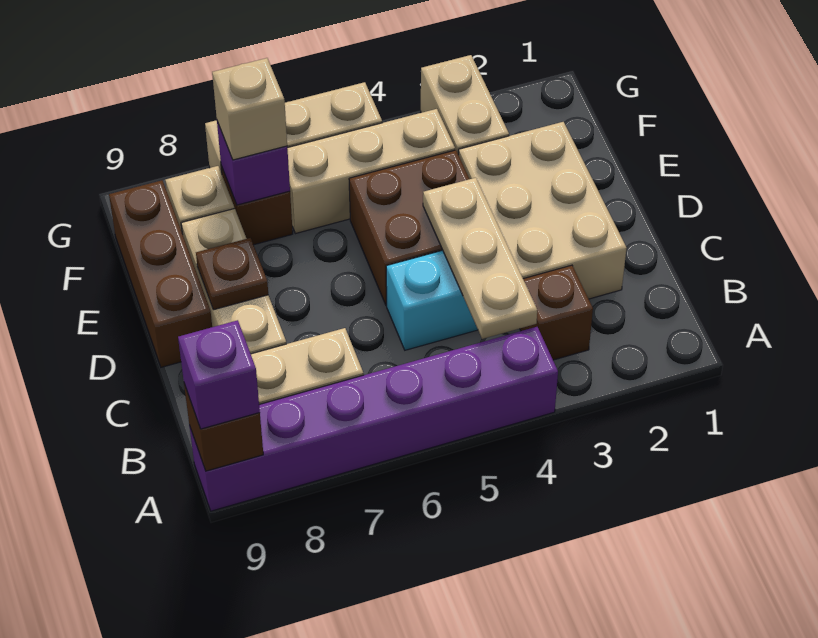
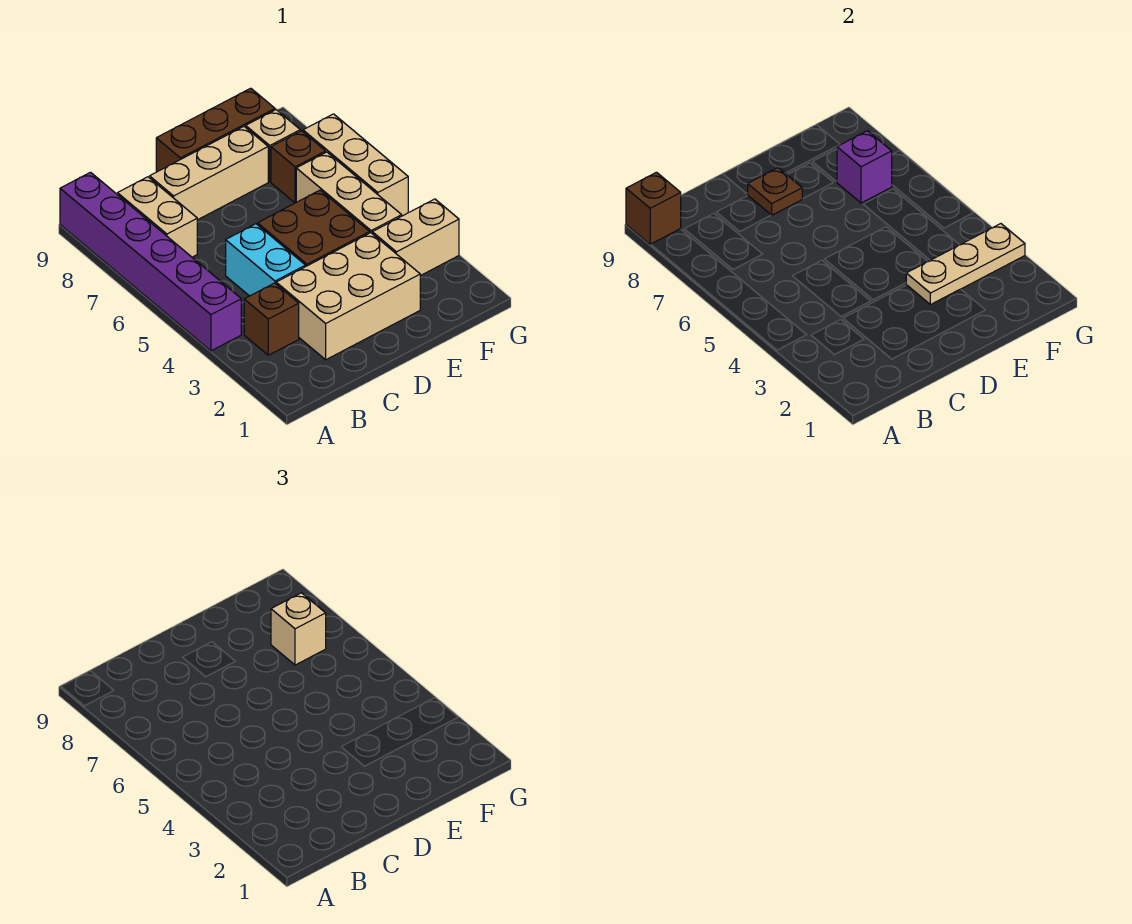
purple 1x1 brick [178,320,260,429] -> none
tan 1x3 plate [423,178,537,339] -> tan 1x3 plate moved to [906,224,1025,305]

